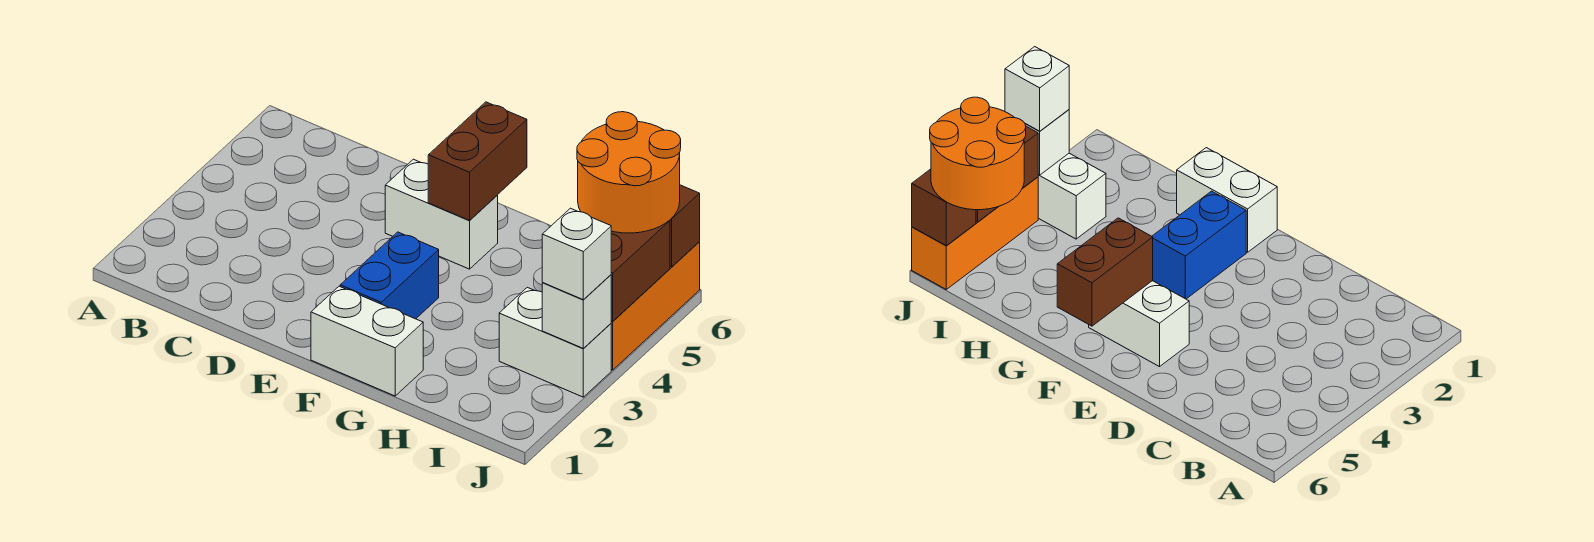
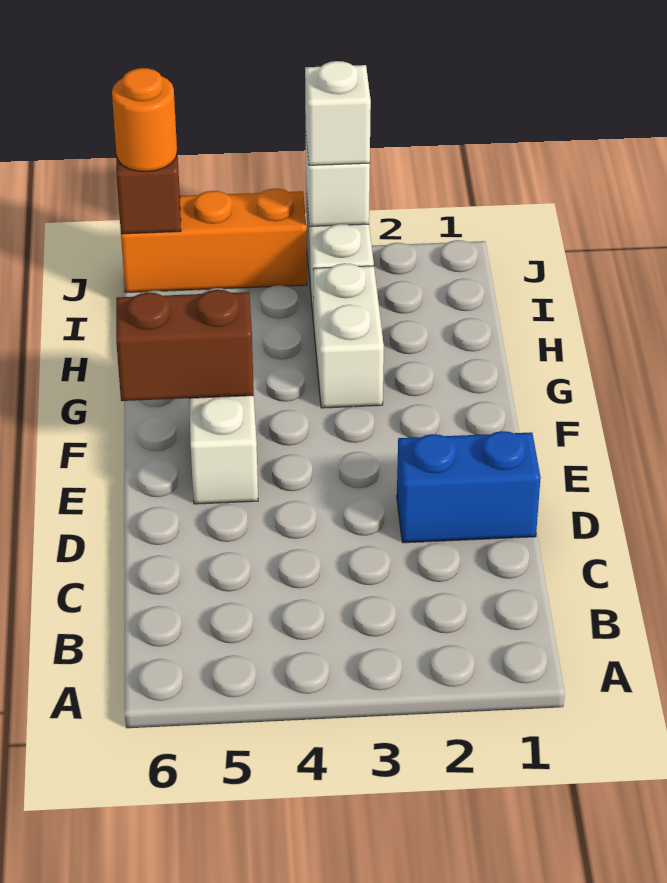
white 1x2 brick [311,286,423,396] -> white 1x2 brick moved to [313,263,384,408]
blue 1x2 brick [340,232,439,319] -> blue 1x2 brick moved to [397,431,541,543]
orange 2x2 round brick [577,112,681,233] -> orange 1x1 round brick [112,68,177,172]
brown 1x2 brick [611,220,670,321] -> none

